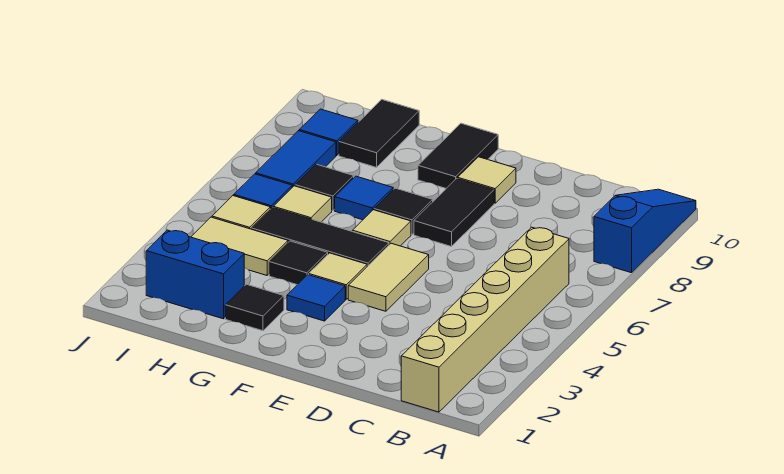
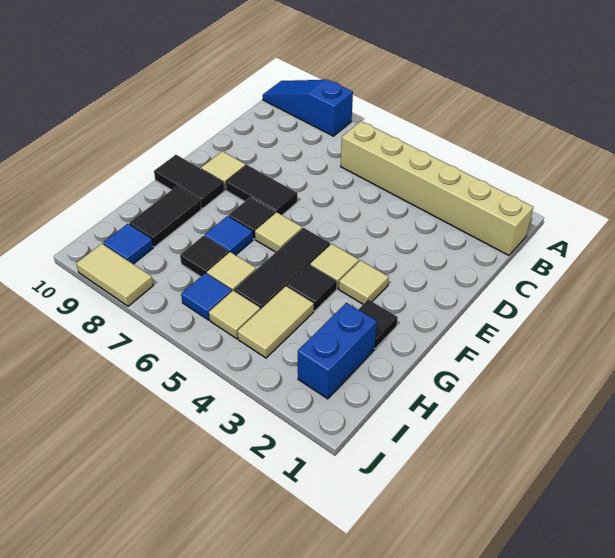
tan 1x2 tile [348,243,429,311] -> tan 1x2 tile moved to [76,244,153,306]
blue 1x1 tile [287,275,345,321] -> tan 1x1 tile [339,260,389,304]
black 1x2 tile [339,99,419,167] -> black 1x2 tile turned to [129,186,202,247]
blue 1x2 tile [256,131,336,187] -> none

